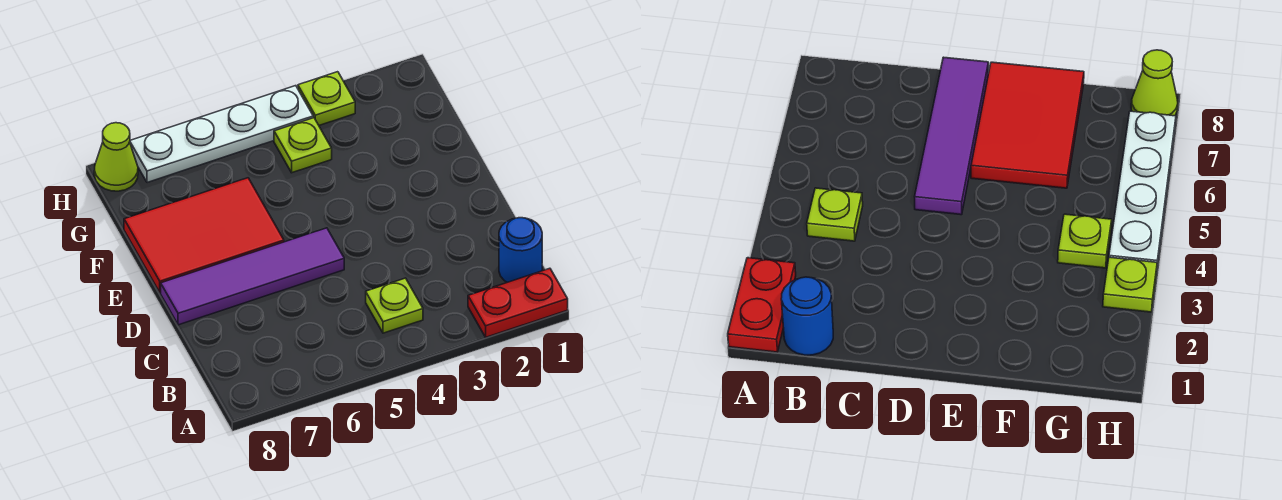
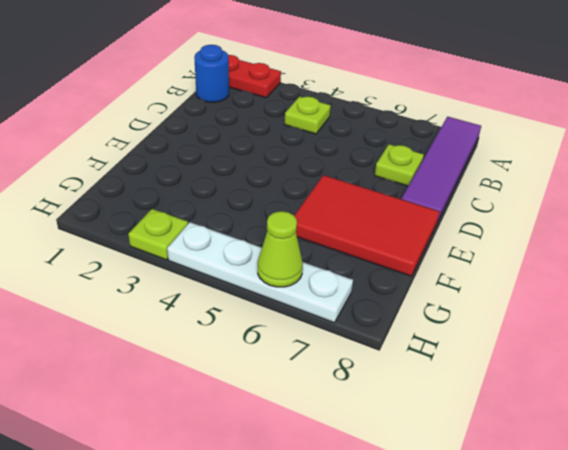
purple 1x4 tile [161,228,344,325] -> purple 1x4 tile turned to [402,117,481,221]
lime 1x1 plate [274,118,332,173] -> lime 1x1 plate moved to [375,144,424,186]
lime 1x1 cone [94,123,138,191] -> lime 1x1 cone moved to [258,211,303,287]

